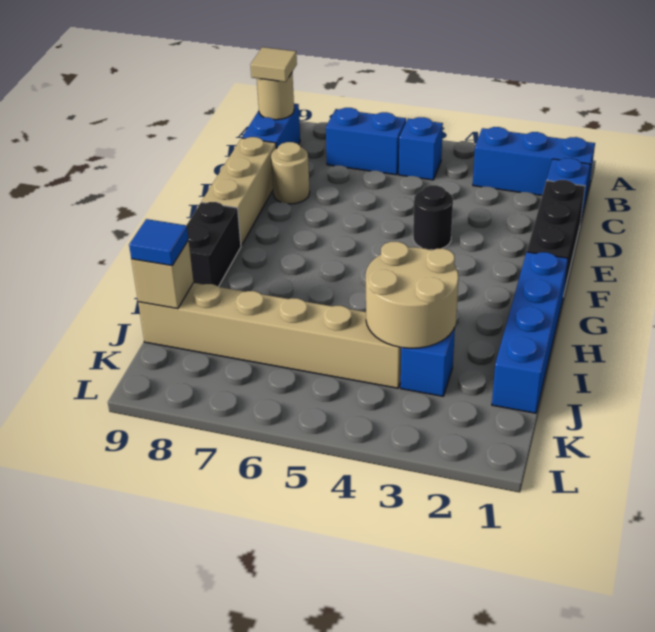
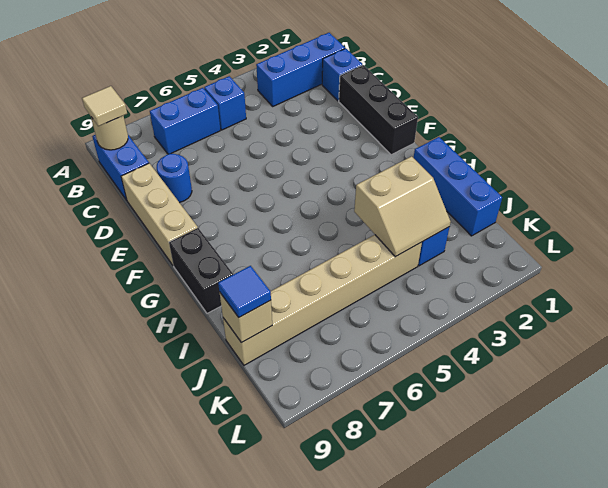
tan 1x1 round brick [271,142,310,204] -> blue 1x1 round brick [157,154,192,203]
black 1x1 round brick [413,185,453,250] -> none
blue 1x4 brick [492,252,568,413] -> blue 1x3 brick [414,137,502,236]
tan 2x2 round brick [366,242,459,348] -> tan 2x2 slope [354,156,451,257]

